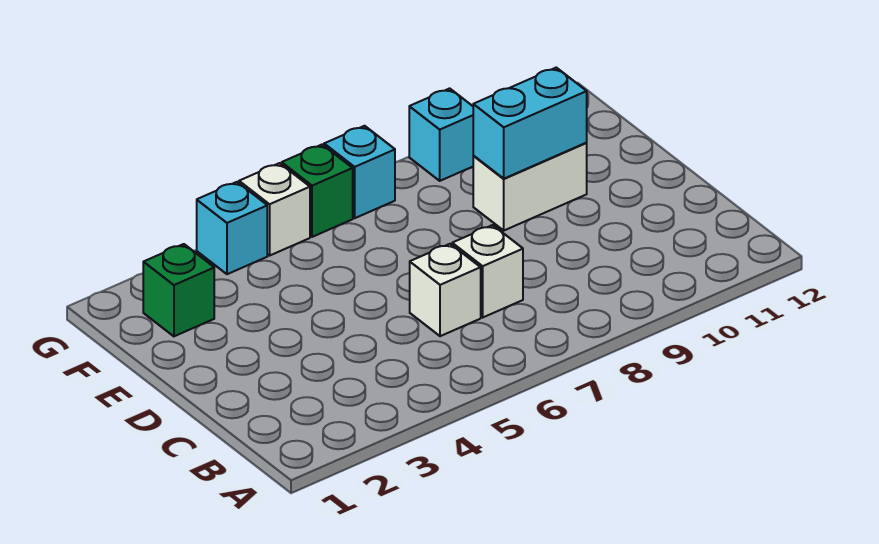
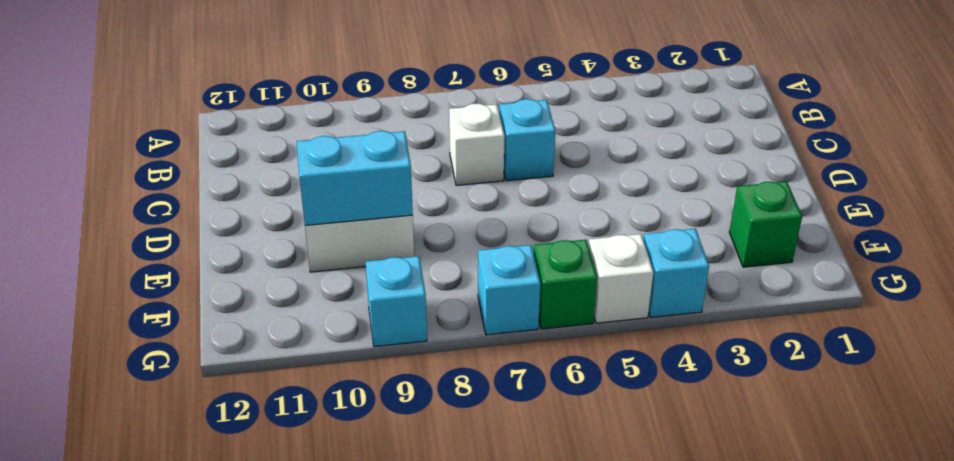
white 1x1 brick [410,244,481,336] -> cyan 1x1 brick [499,99,556,181]

